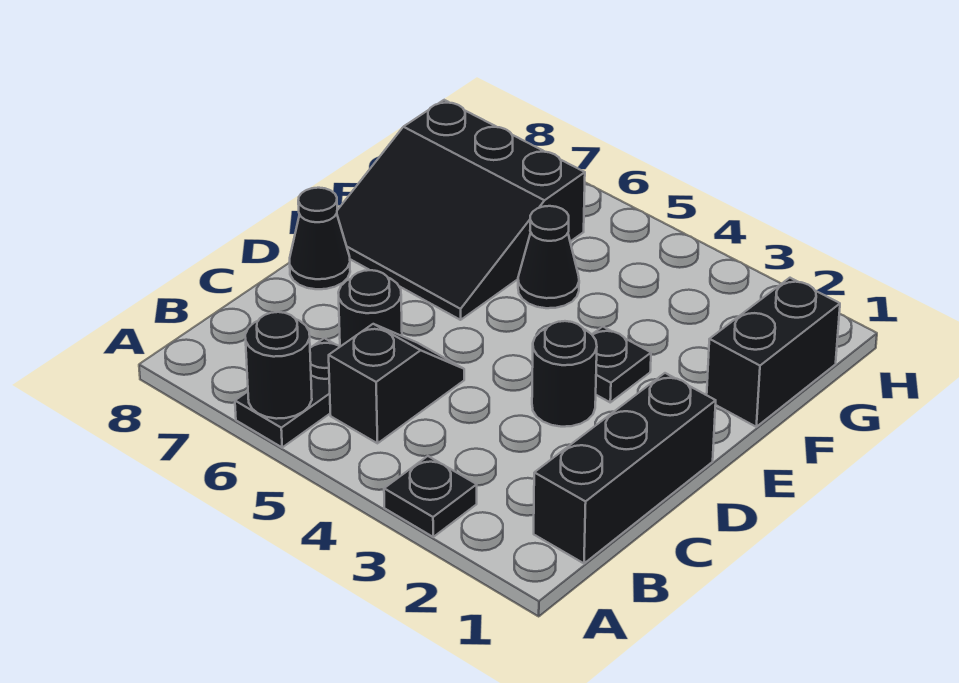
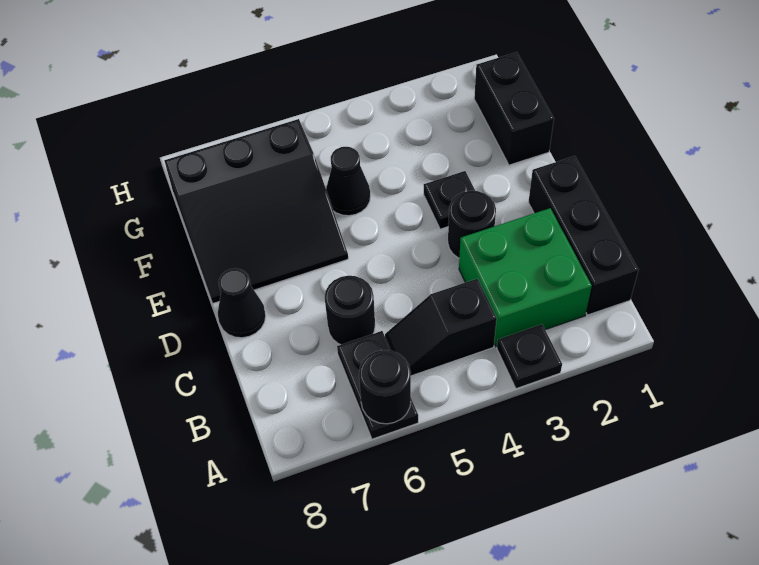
none -> green 2x2 brick [459,208,592,346]
black 1x2 slope [329,324,464,443] -> black 1x2 slope turned to [385,279,497,376]

